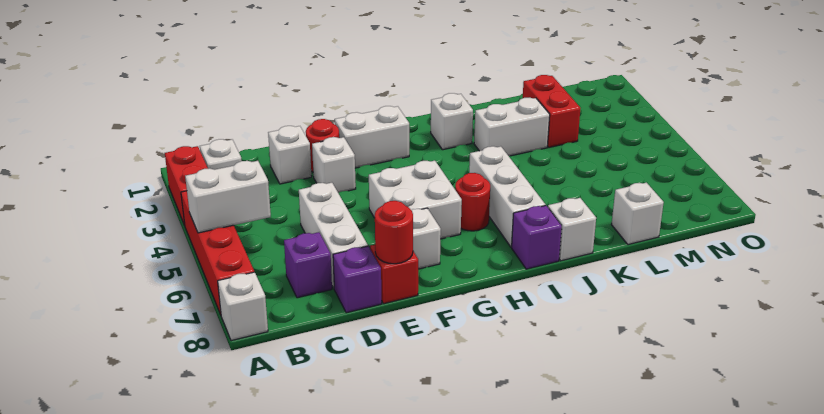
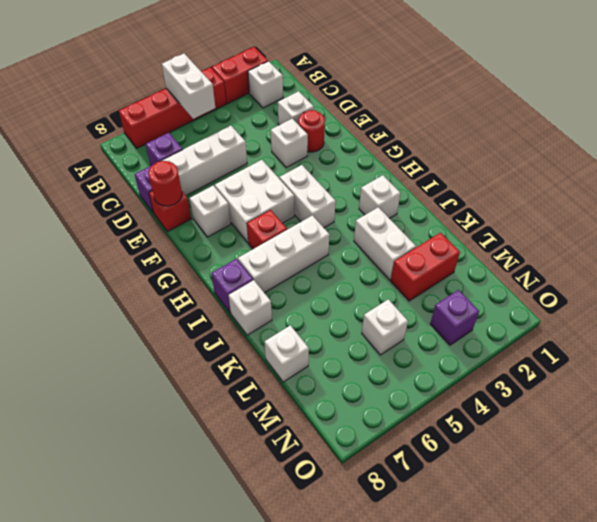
white 1x1 brick [218,272,268,341] -> white 1x1 brick moved to [362,299,408,355]
white 1x2 brick [335,106,409,168] -> white 1x2 brick moved to [279,165,336,228]
red 1x1 round brick [455,173,490,231] -> red 1x1 brick [247,210,287,249]
none -> purple 1x1 brick [430,290,479,345]

